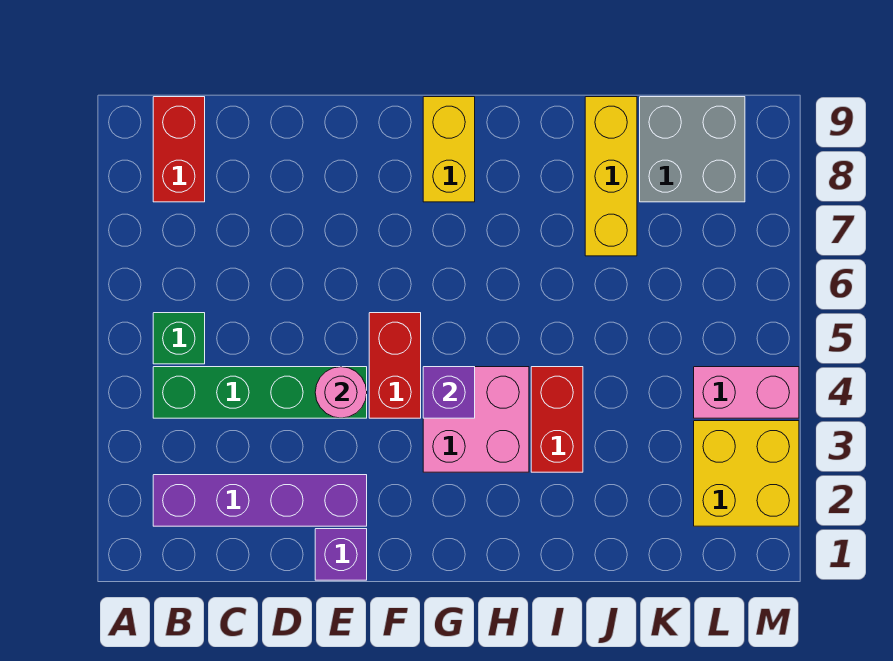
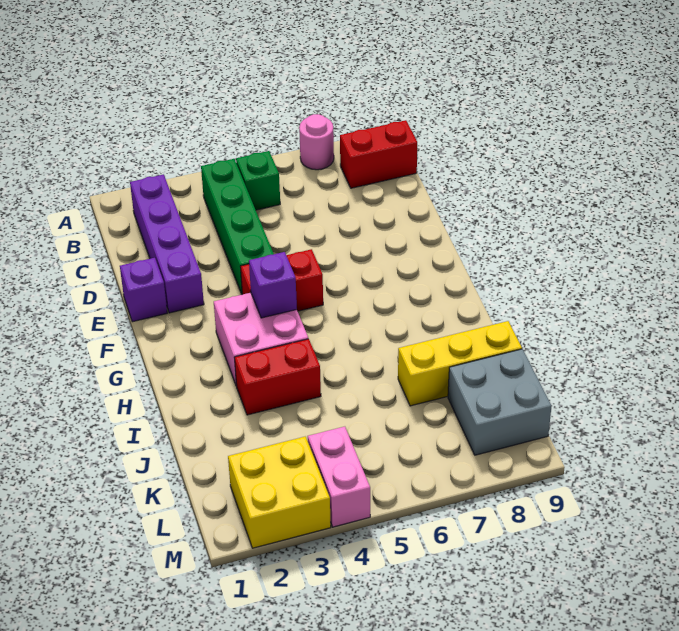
pink 1x1 round brick [315,367,367,418] -> pink 1x1 round brick moved to [299,114,334,170]
yellow 1x2 brick [423,97,475,202] -> none

